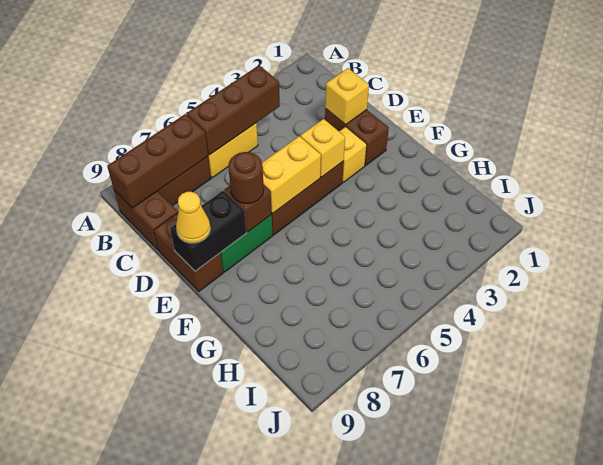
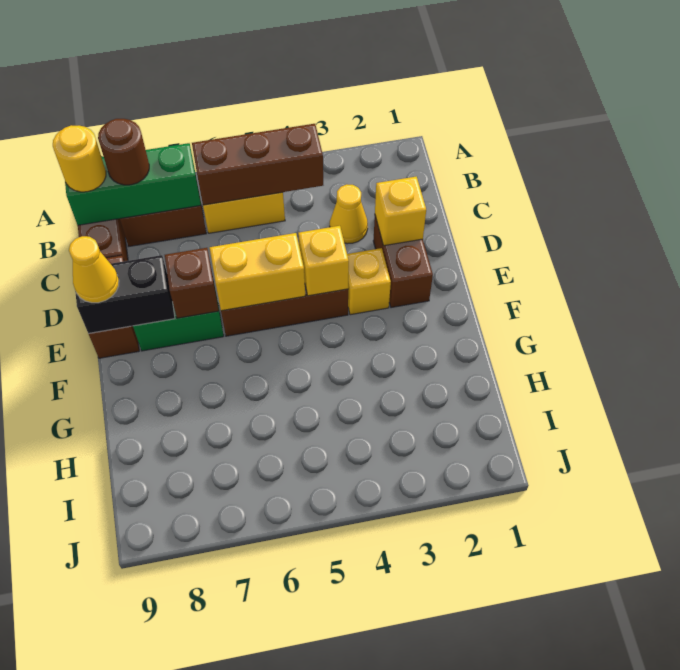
brown 1x3 brick [107,114,208,208] -> green 1x3 brick [65,143,201,225]
none -> yellow 1x1 round brick [53,125,106,192]
none -> yellow 1x1 cone [330,184,368,244]
brown 1x1 round brick [228,152,264,204] -> brown 1x1 round brick moved to [98,119,149,185]

